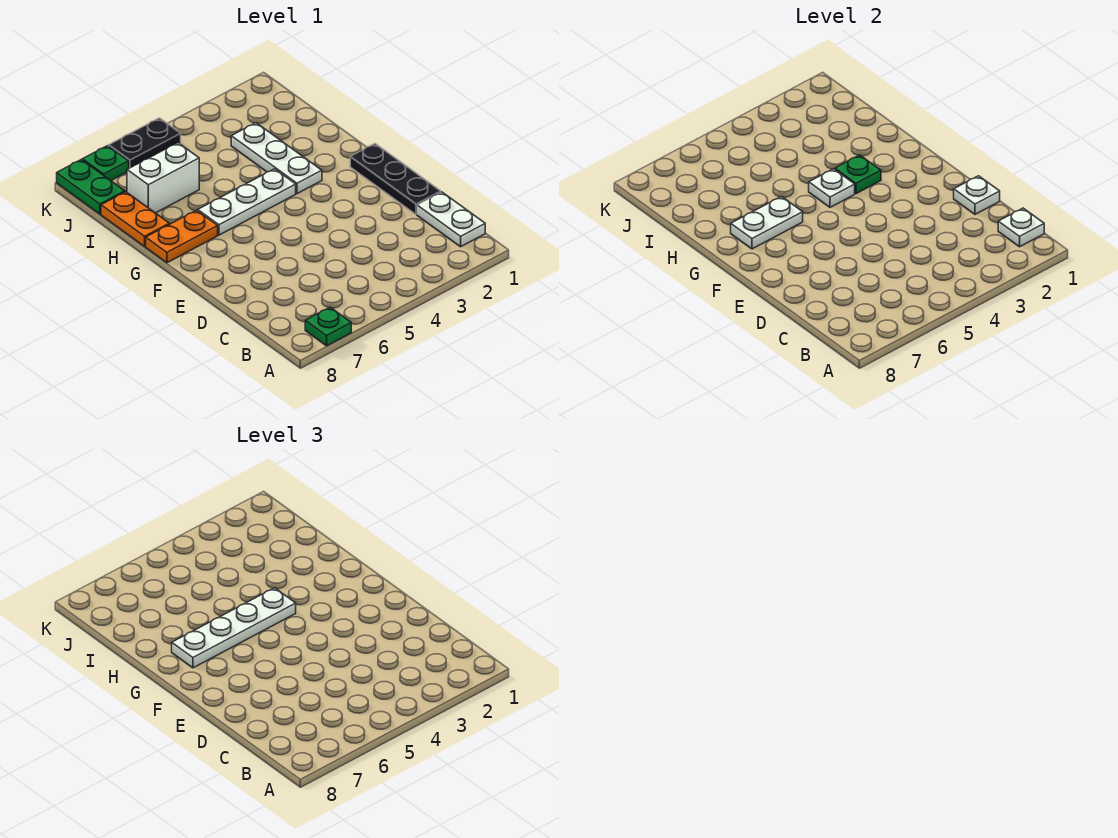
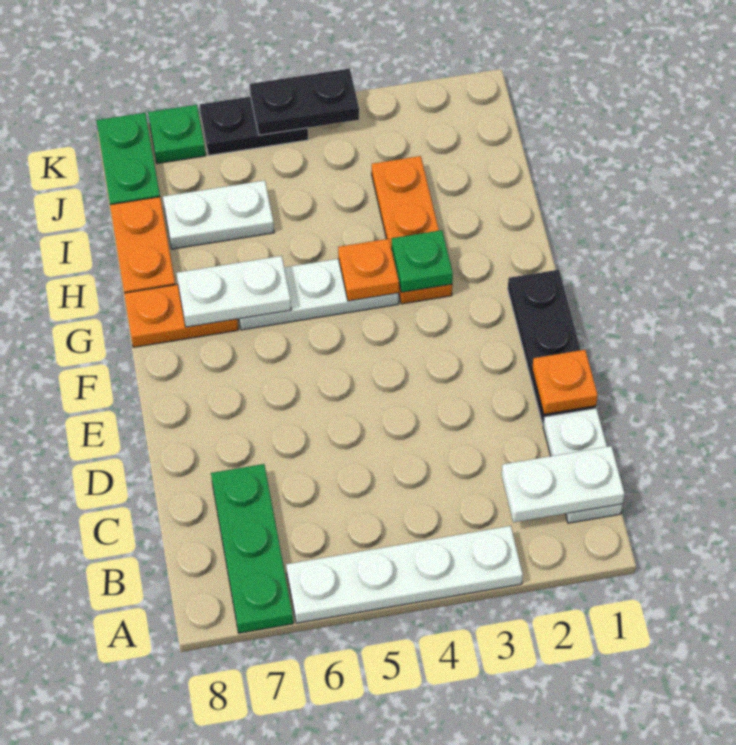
green 1x1 plate [305,307,351,346] -> green 1x3 plate [211,464,293,633]
white 1x1 plate [998,208,1044,247] -> white 1x2 plate [501,446,625,522]
white 1x1 plate [954,176,1000,214] -> orange 1x1 plate [532,350,598,414]
white 1x3 plate [231,123,322,194] -> orange 1x3 plate [372,156,452,304]
white 1x1 plate [809,169,855,207] -> orange 1x1 plate [338,239,399,301]
white 1x4 plate [172,588,296,668] -> white 1x4 plate moved to [286,526,523,623]
white 1x2 brick [127,143,199,213] -> white 1x2 plate [163,180,274,249]
none -> black 1x2 plate [250,68,359,135]

